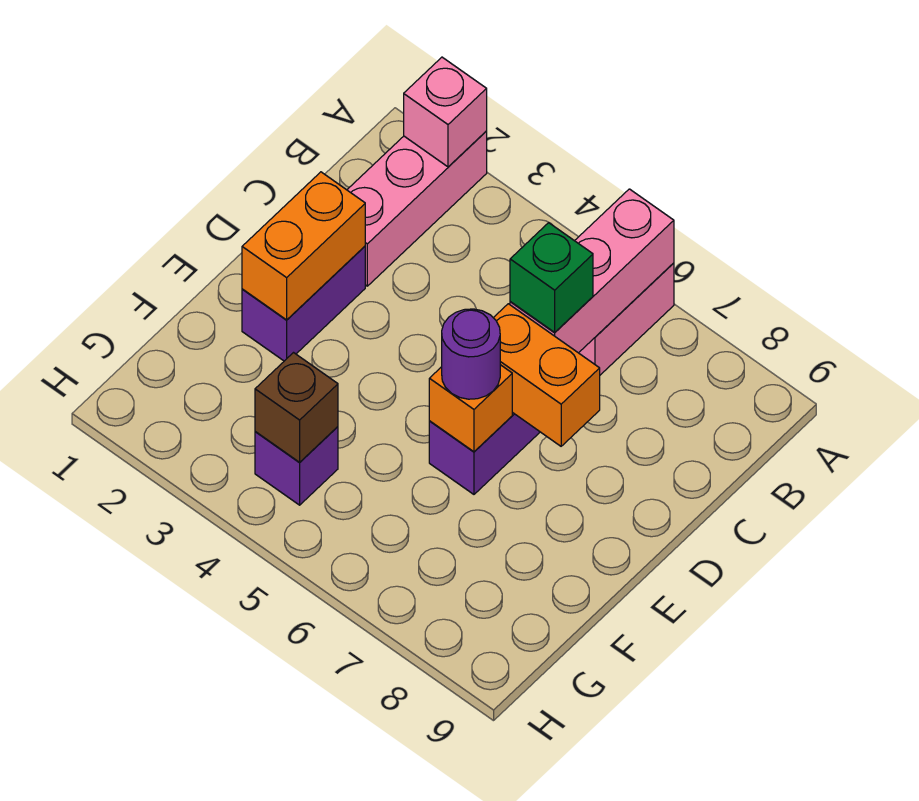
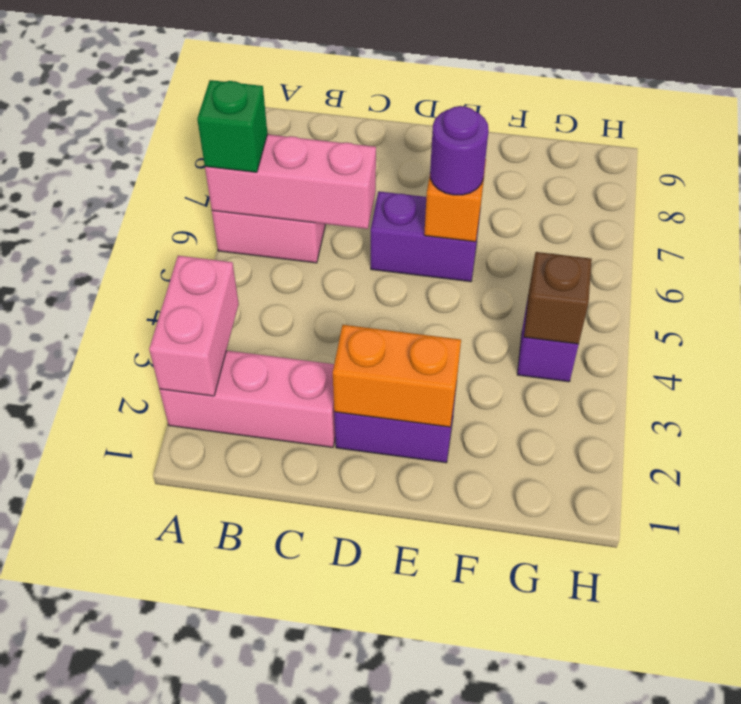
pink 1x1 brick [404,57,487,167] -> pink 1x2 brick [149,256,239,396]
green 1x1 brick [510,223,593,333] -> green 1x1 brick moved to [197,80,267,172]
orange 1x2 brick [494,304,600,446] -> none

